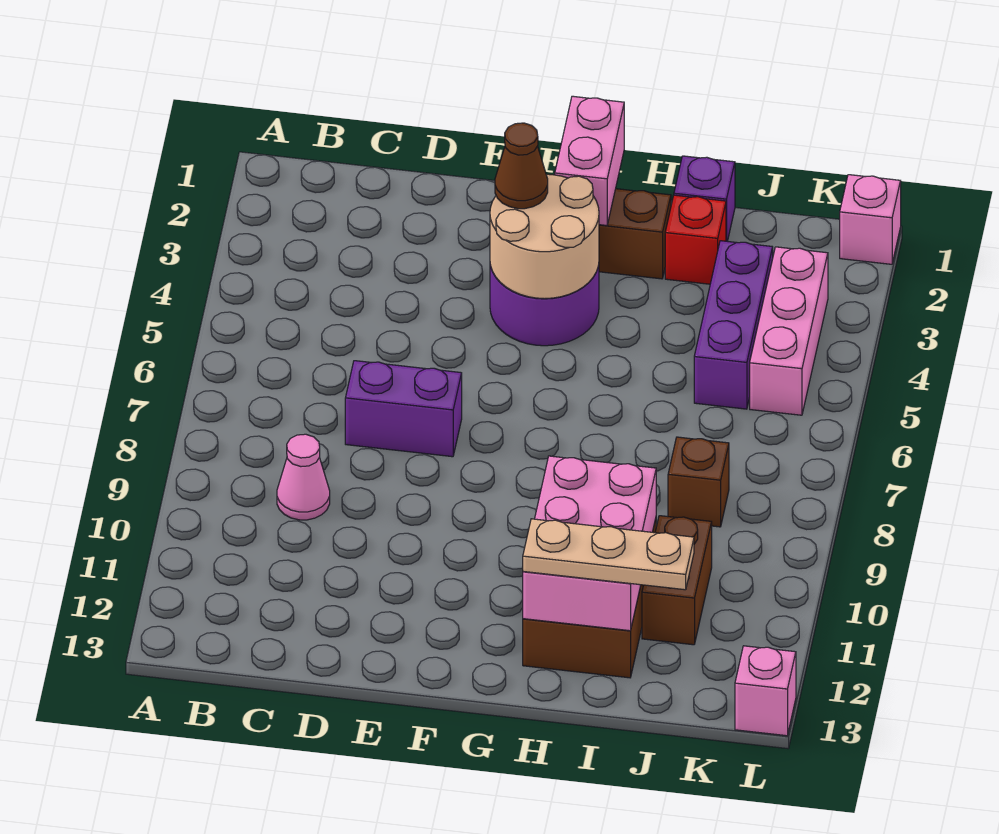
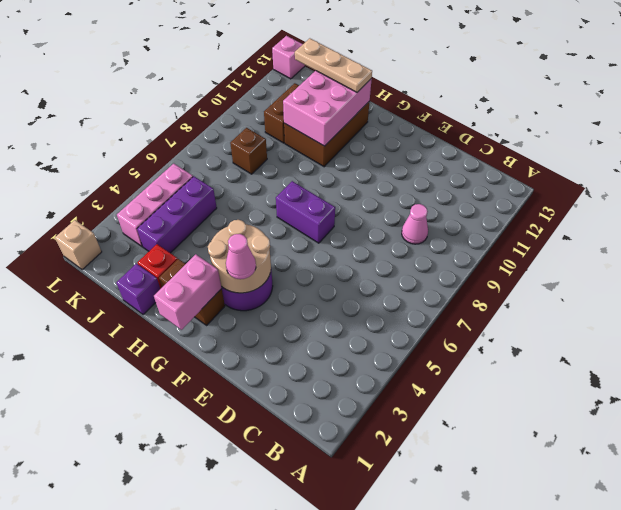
purple 1x2 brick [345,361,462,457] -> purple 1x2 brick moved to [276,181,335,243]
brown 1x1 cone [495,123,548,209] -> pink 1x1 cone [226,234,256,279]
pink 1x1 brick [840,175,901,264] -> tan 1x1 brick [55,220,102,270]

